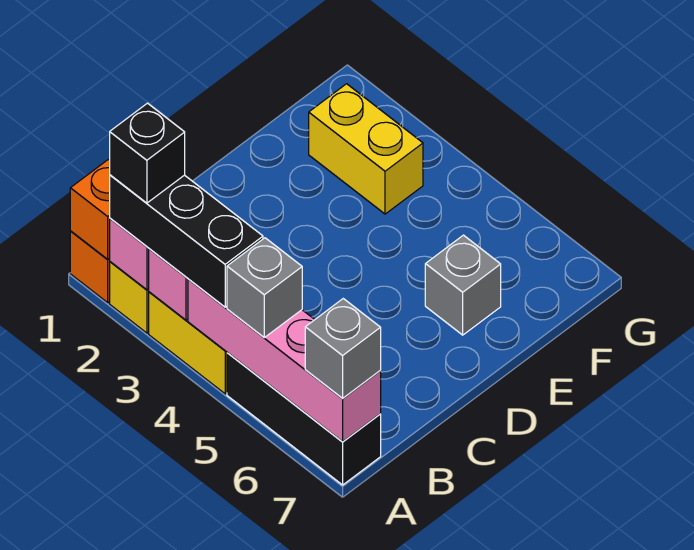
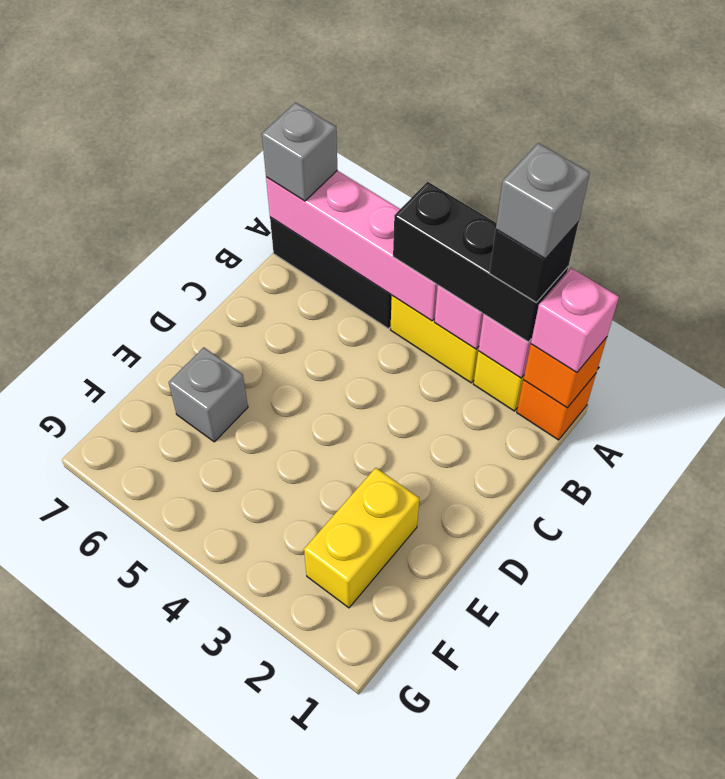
none -> pink 1x1 brick [531,268,619,372]
grey 1x1 brick [227,238,302,337] -> grey 1x1 brick moved to [496,143,590,259]
yellow 1x2 brick [309,84,423,214] -> yellow 1x2 brick turned to [304,468,419,608]

